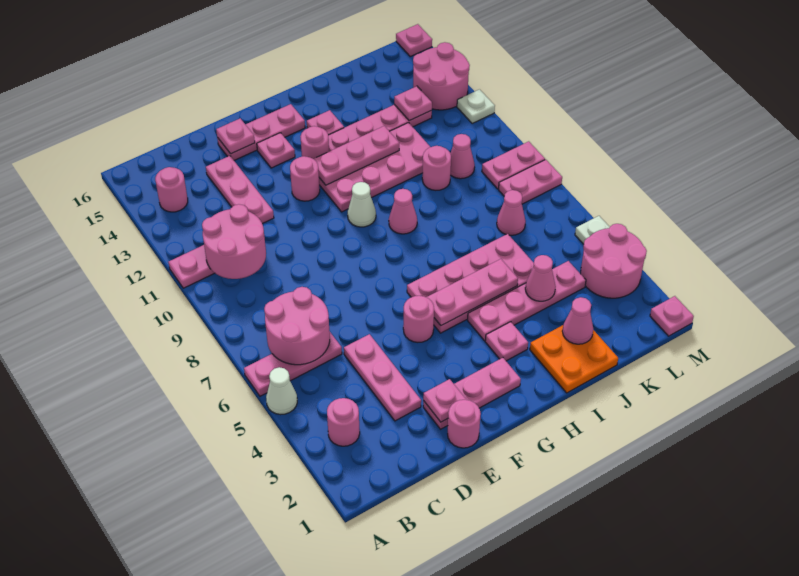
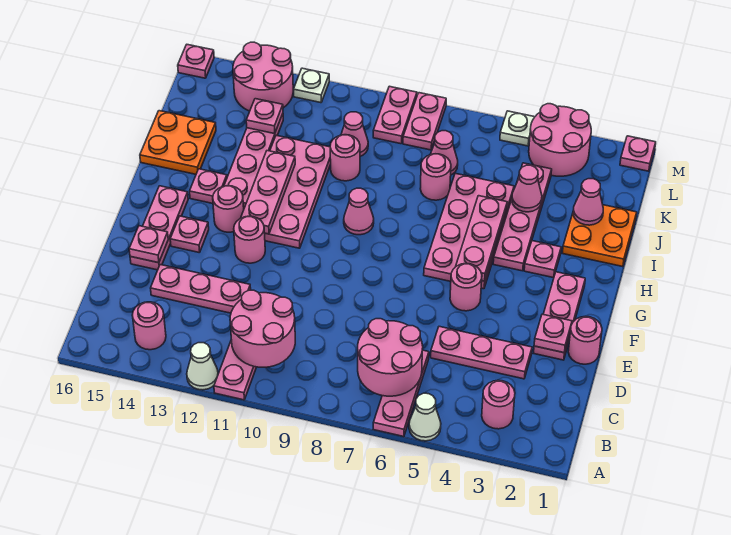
white 1x1 cone [348,182,376,227] -> white 1x1 cone moved to [187,343,218,390]
none -> orange 2x2 plate [140,111,216,174]
none -> pink 1x1 round brick [420,154,451,200]

